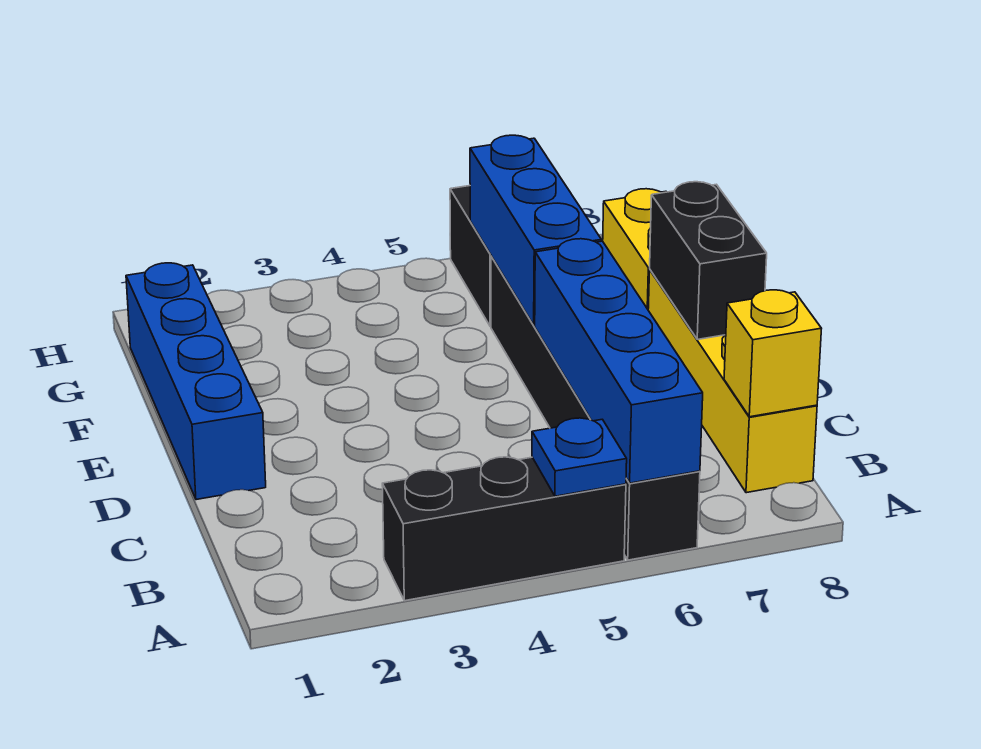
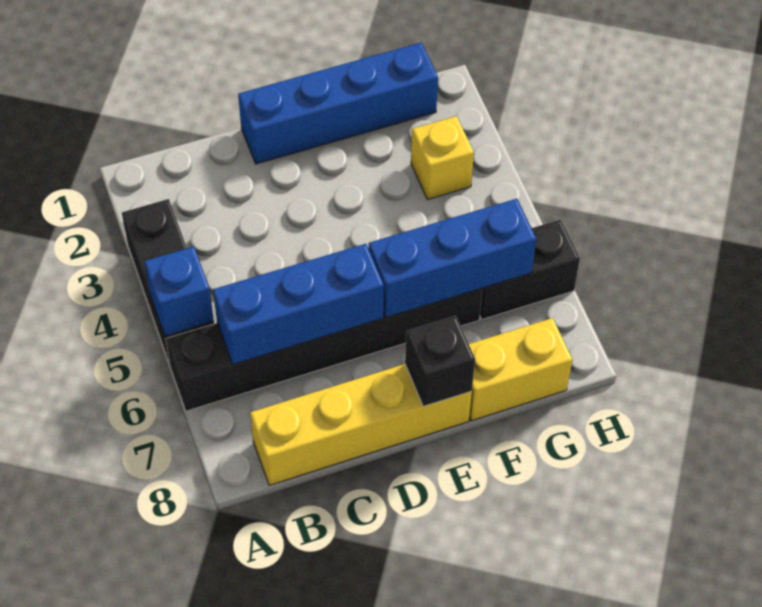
blue 1x1 plate [532,418,627,496] -> blue 1x1 brick [144,247,214,336]
blue 1x4 brick [535,239,703,483] -> blue 1x3 brick [213,244,384,364]
yellow 1x1 brick [724,290,822,417] -> yellow 1x1 brick moved to [411,116,474,200]
black 1x2 brick [650,182,767,339] -> black 1x1 brick [405,316,475,406]

